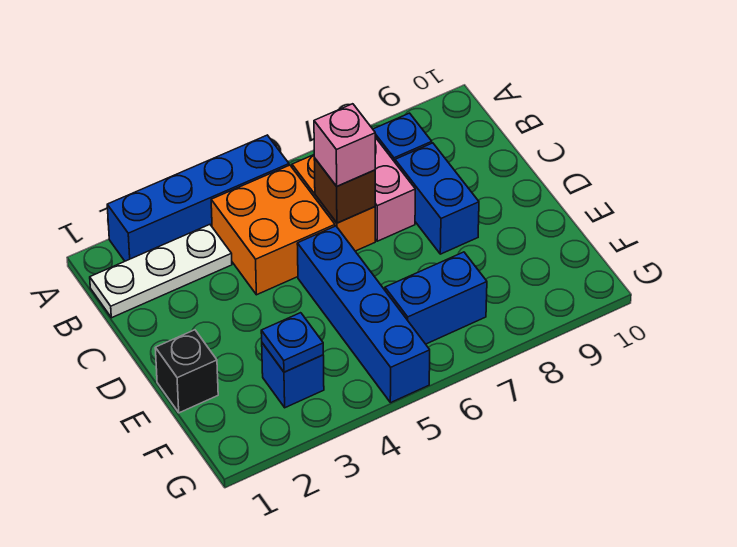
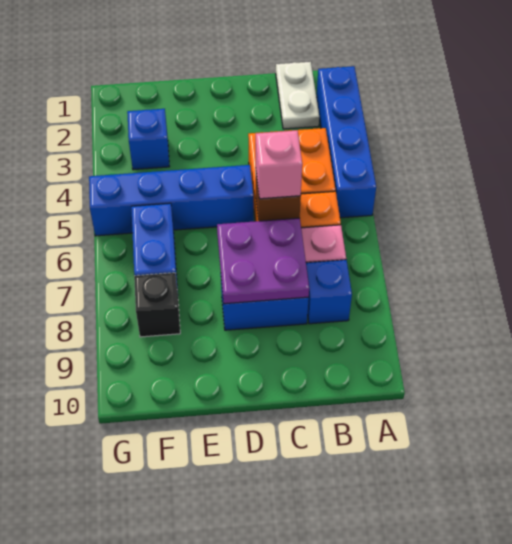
white 1x3 plate [90,225,232,318] -> white 1x2 plate [276,62,319,129]
none -> purple 2x2 plate [217,218,309,304]
black 1x1 brick [155,330,218,413] -> black 1x1 brick moved to [134,273,180,337]
blue 1x1 plate [261,313,323,372] -> none

